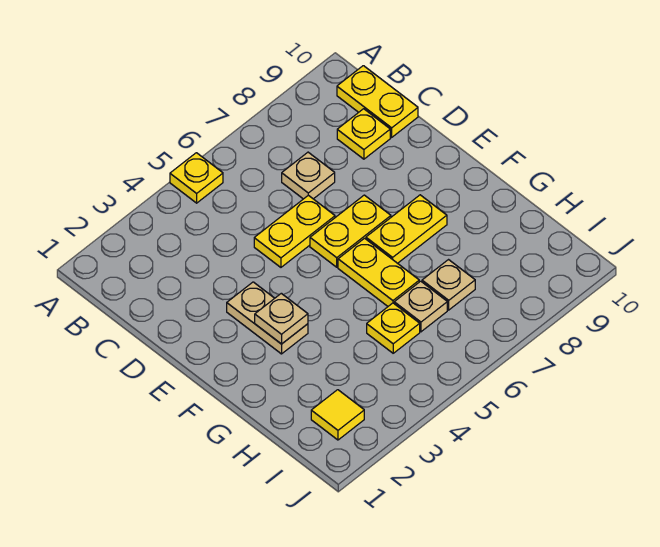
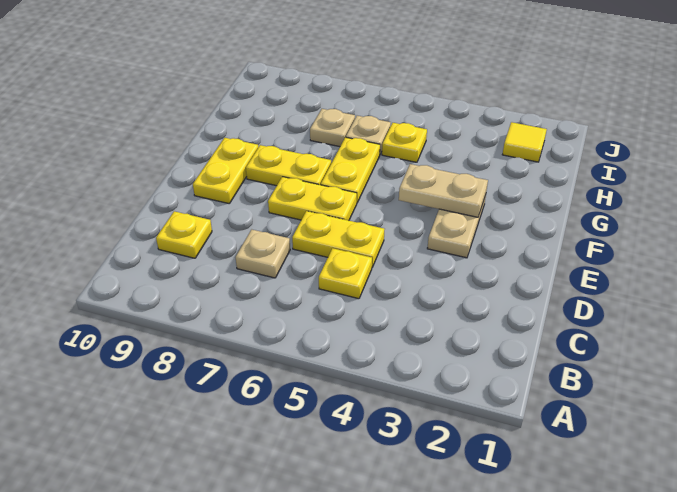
yellow 1x1 plate [170,153,223,203] -> yellow 1x1 plate moved to [319,248,372,299]
yellow 1x2 plate [337,66,418,137] -> yellow 1x2 plate moved to [193,138,258,203]
tan 1x1 plate [255,293,308,344] -> tan 1x2 plate [399,164,488,217]

